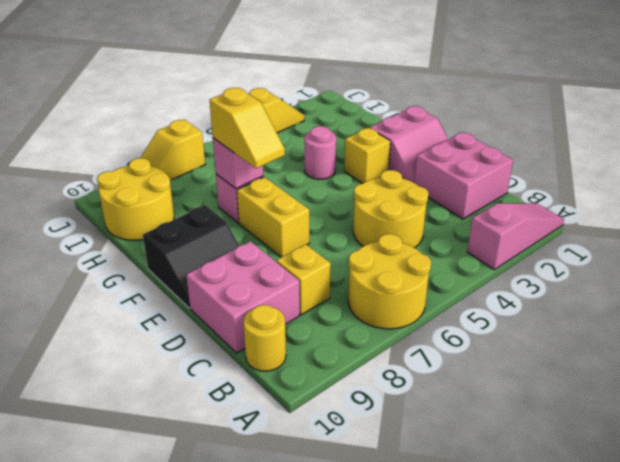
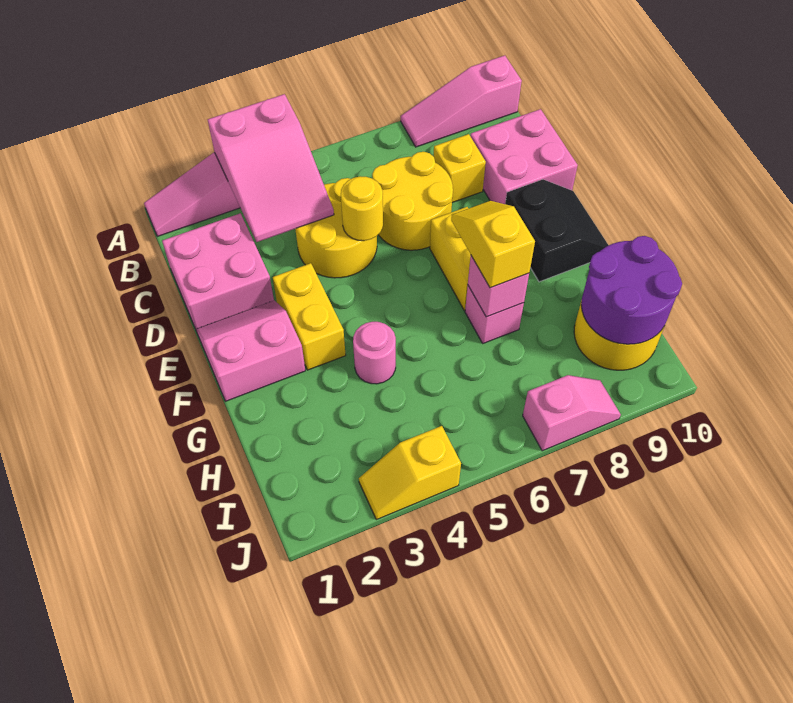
none -> pink 2x3 slope [208,94,334,242]
yellow 2x2 round brick [348,234,431,329] -> yellow 2x2 round brick moved to [372,152,453,250]
none -> pink 1x3 slope [401,55,522,147]
yellow 1x1 round brick [243,305,286,371] -> yellow 1x1 round brick moved to [341,176,383,241]
black 2x2 slope [143,205,239,308] -> black 2x2 slope turned to [505,179,609,282]
yellow 1x1 brick [344,128,390,184] -> yellow 1x2 brick [273,263,346,370]
none -> purple 2x2 round brick [581,236,682,344]
yellow 1x2 slope [141,120,205,180] -> pink 1x2 slope [523,375,621,451]

